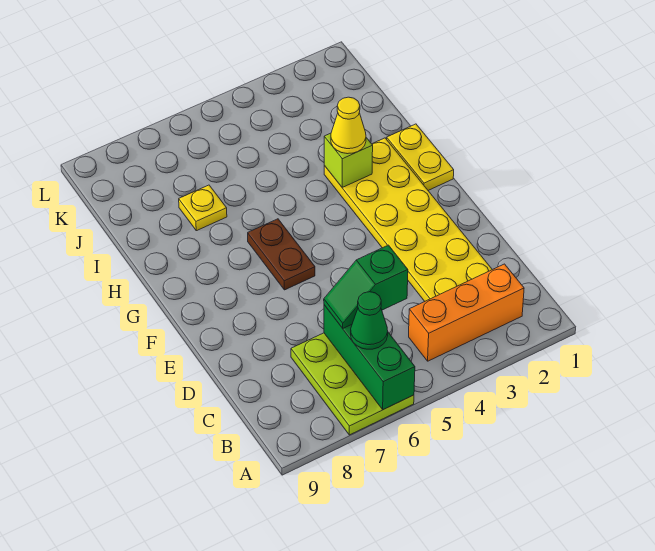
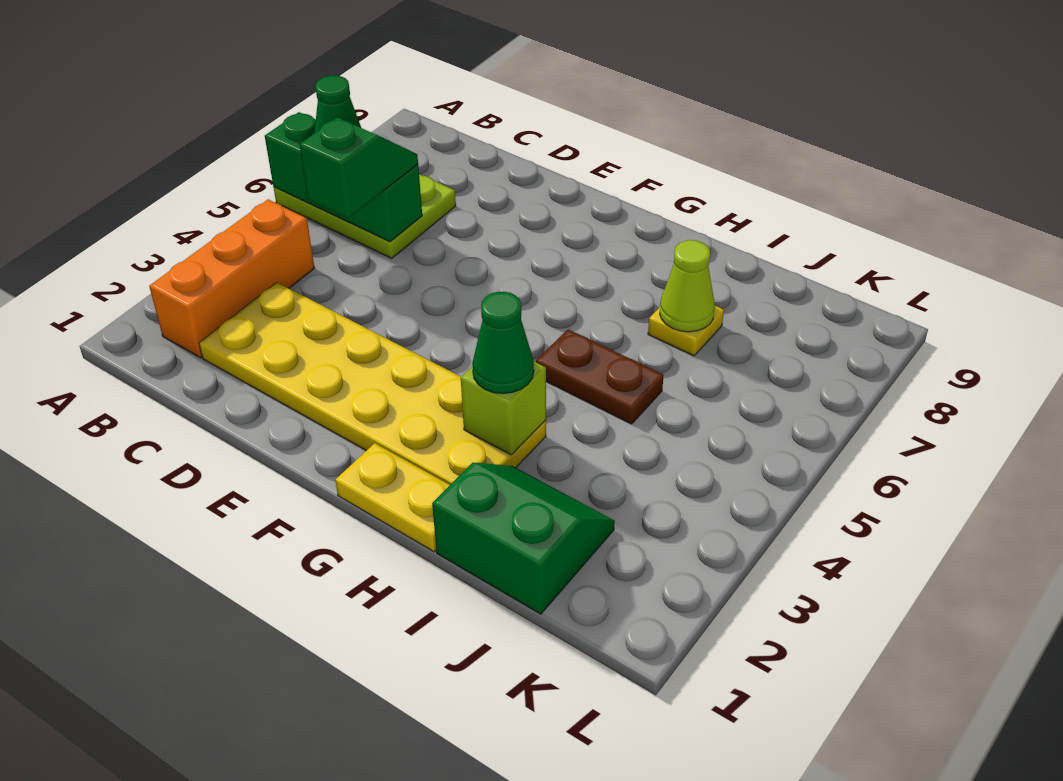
brown 1x2 plate [248,219,315,290] -> brown 1x2 plate moved to [536,329,664,424]
yellow 1x1 cone [331,97,366,154] -> green 1x1 cone [472,292,534,394]
none -> green 2x2 slope [432,463,615,614]
none -> lime 1x1 cone [660,240,715,332]

